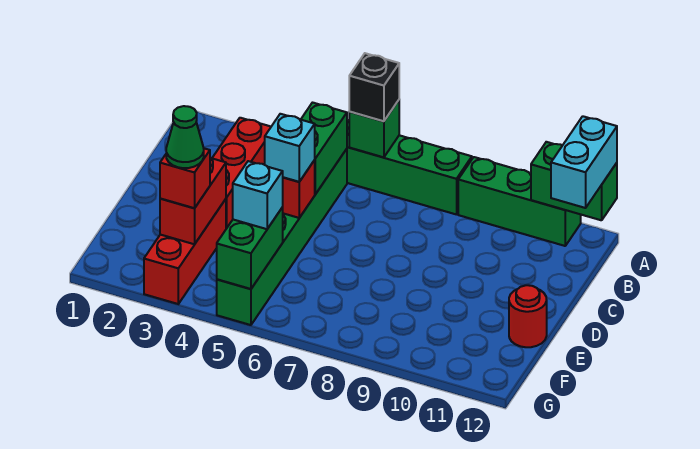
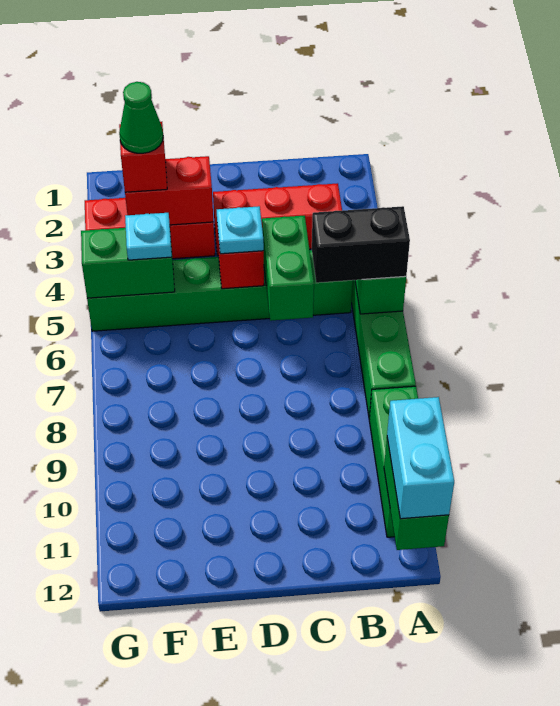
black 1x1 brick [349,53,399,121] -> black 1x2 brick [312,206,410,283]
cyan 1x2 brick [551,116,617,208] -> cyan 1x2 brick turned to [387,397,454,519]
green 1x2 brick [301,103,347,194] -> green 1x2 brick turned to [262,216,314,321]
cyan 1x1 brick [265,114,315,182] -> cyan 1x1 plate [217,206,264,254]
red 1x1 round brick [509,285,547,347] -> none
cyan 1x1 brick [233,161,283,229] -> cyan 1x1 plate [125,213,172,260]

